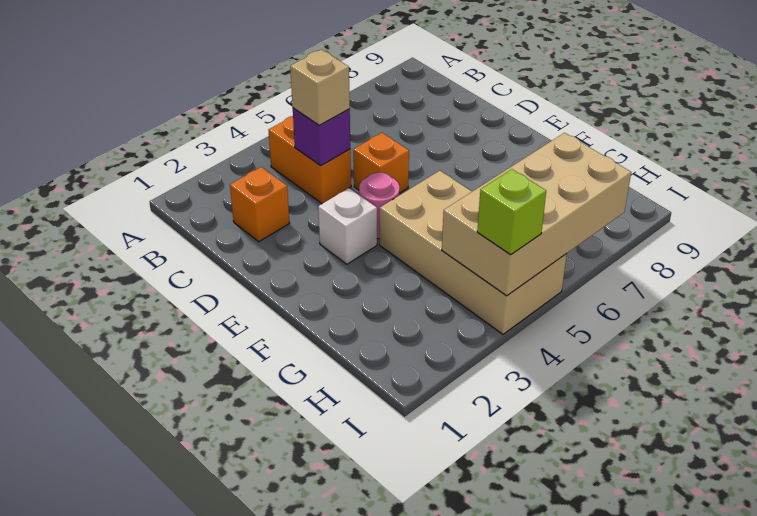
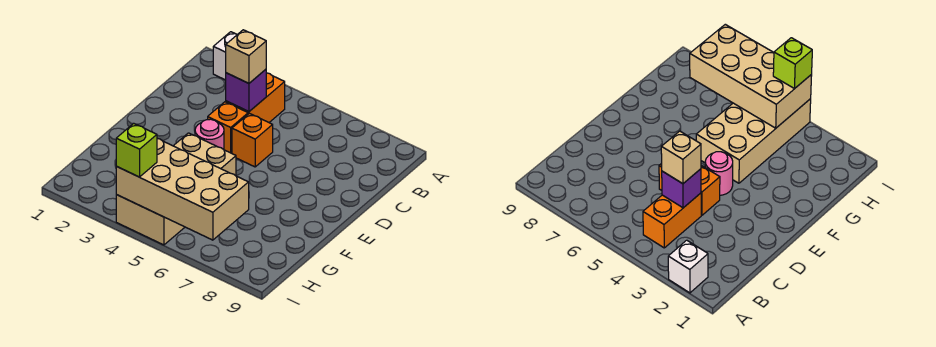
orange 1x1 brick [230,167,289,242] -> orange 1x1 brick moved to [208,102,248,153]
white 1x1 brick [318,188,377,264] -> white 1x1 brick moved to [213,32,237,80]

